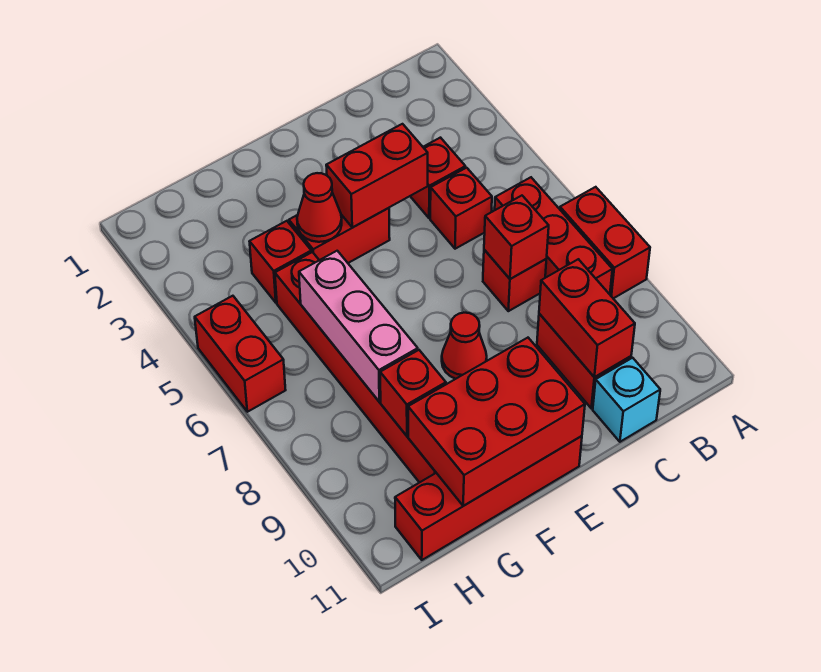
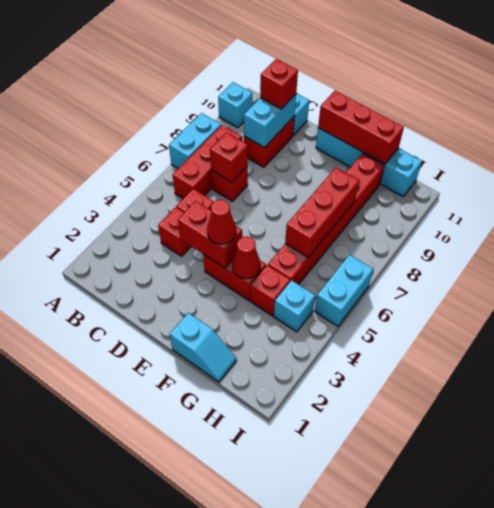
red 1x2 brick [560,187,650,298] -> cyan 1x2 brick [169,113,221,168]
none -> cyan 1x1 brick [218,82,252,128]
red 1x2 brick [539,259,635,377] -> cyan 1x2 brick [244,94,296,148]
red 1x1 cone [442,313,487,379] -> red 1x1 cone moved to [207,200,236,244]
red 2x3 brick [408,338,585,506] -> red 1x3 brick [318,91,404,164]
red 1x4 brick [395,436,582,560] -> cyan 1x4 brick [316,128,422,196]
none -> cyan 1x2 slope [170,313,237,382]
pink 1x3 brick [299,251,418,402] -> red 1x3 brick [285,168,359,257]
red 1x1 brick [380,350,446,436] -> red 1x1 brick moved to [260,59,298,109]
none -> cyan 1x1 brick [274,280,315,332]
red 1x2 brick [195,296,285,412] -> cyan 1x2 brick [315,255,373,326]

